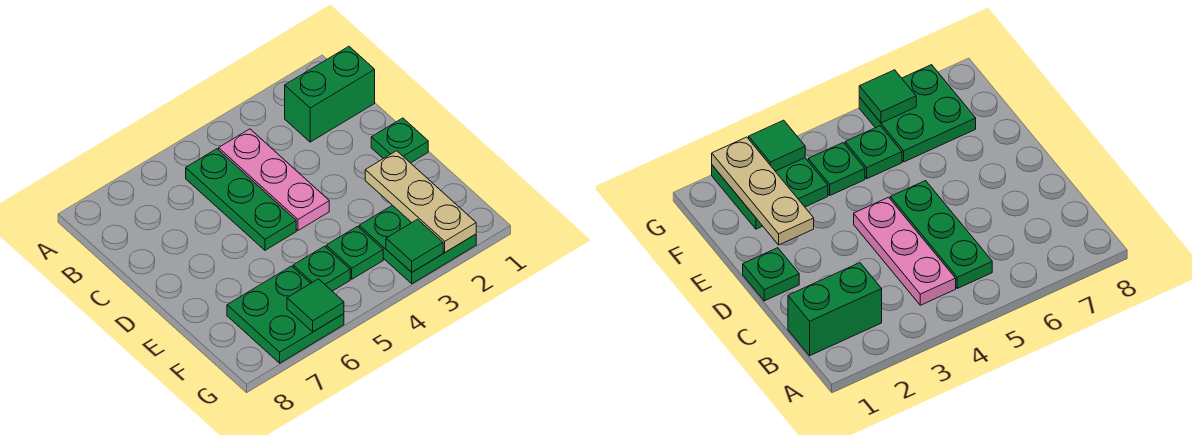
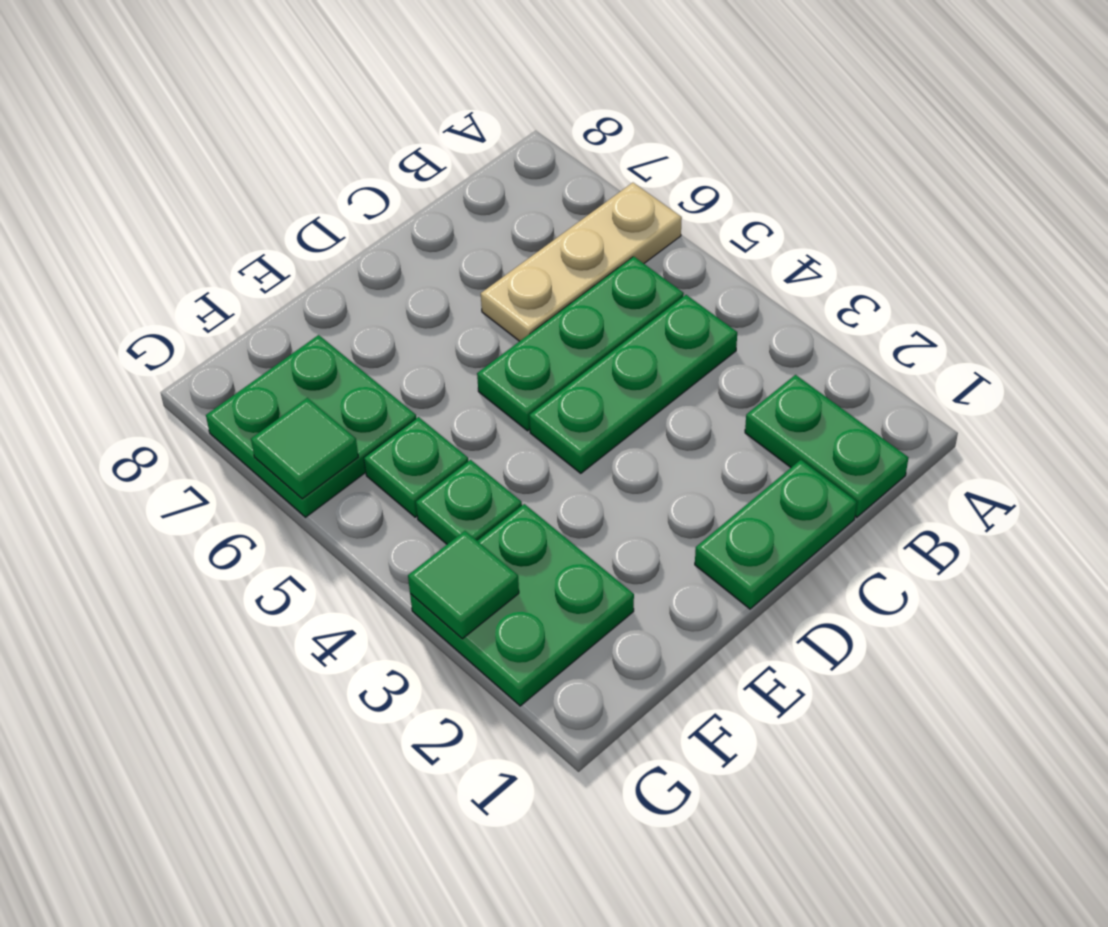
green 1x2 brick [285,46,375,142] -> green 1x2 plate [745,375,908,517]
pink 1x3 plate [219,129,329,230] -> green 1x3 plate [529,295,737,473]
green 1x1 plate [371,118,428,163] -> green 1x2 plate [695,460,857,609]
tan 1x3 plate [365,151,476,252] -> tan 1x3 plate moved to [481,183,682,341]

